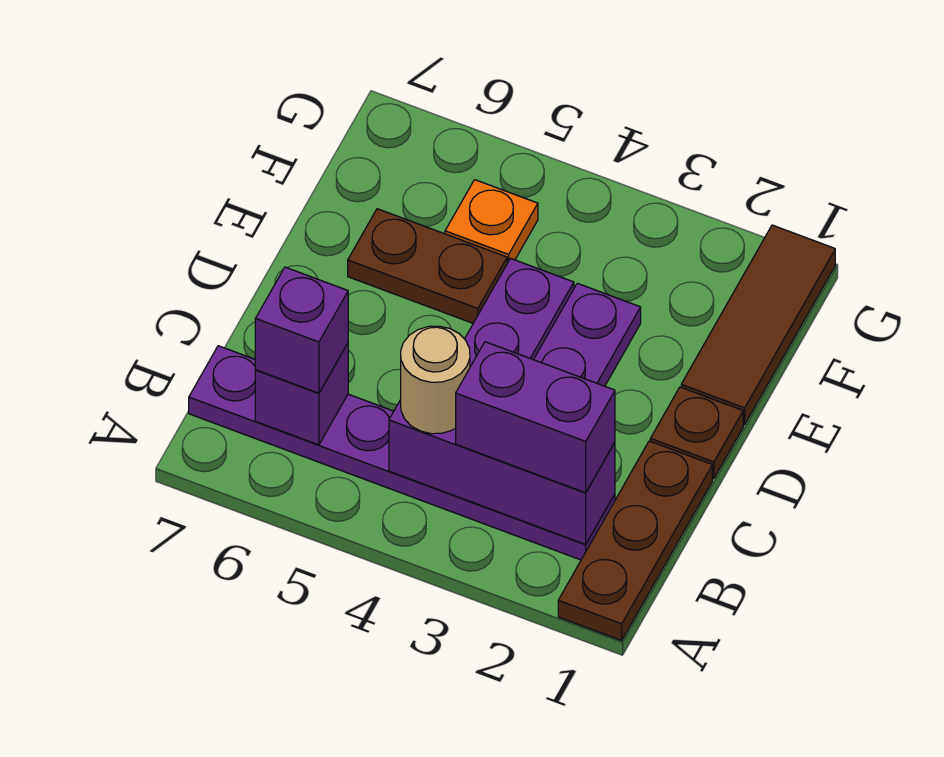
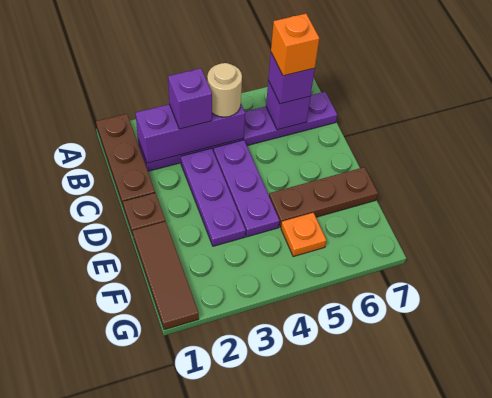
purple 1x2 brick [456,342,615,493] -> purple 1x1 brick [168,68,212,129]
none -> orange 1x1 brick [271,14,319,76]
brown 1x2 plate [348,209,507,323] -> brown 1x3 plate [269,167,378,227]

